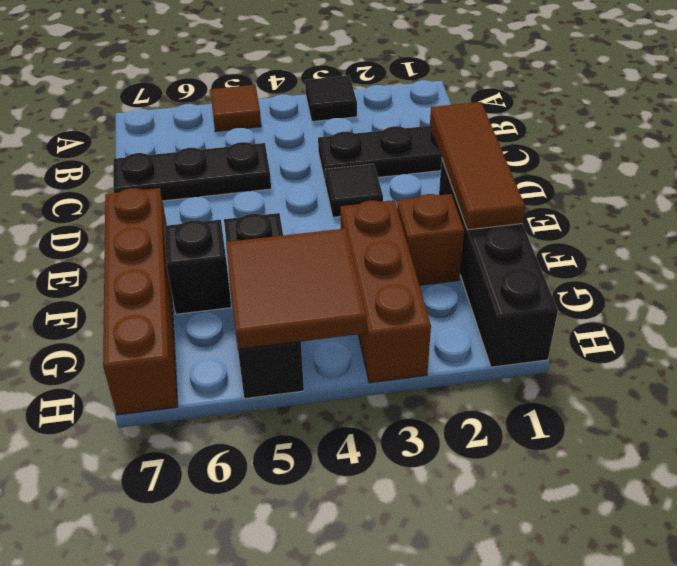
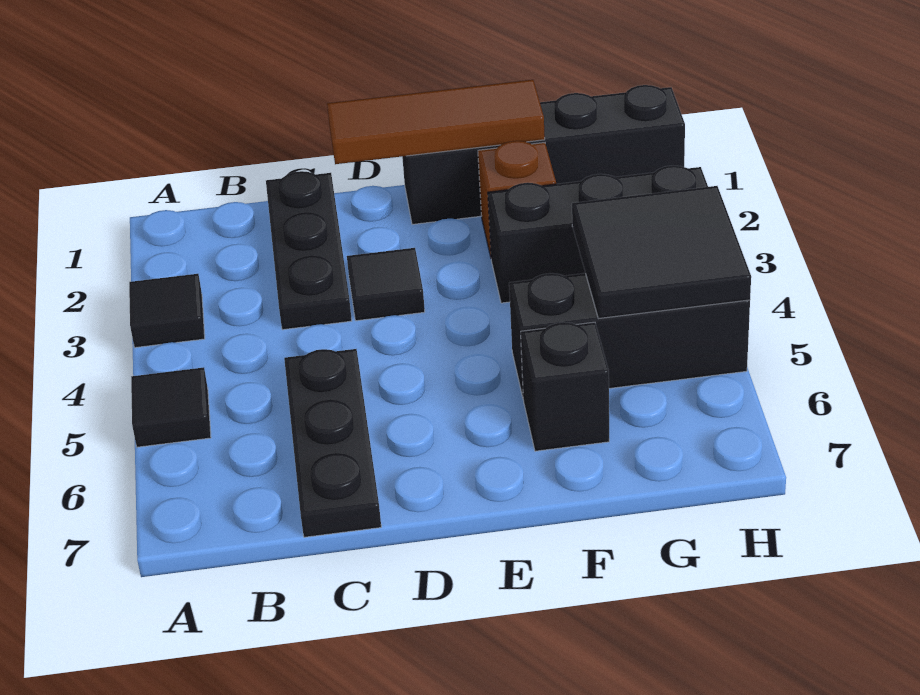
brown 1x1 tile [210,85,261,132] -> black 1x1 tile [131,367,211,447]
brown 1x4 brick [103,188,178,415] -> none
brown 1x3 brick [340,200,431,383] -> black 1x3 brick [488,166,708,303]
brown 2x2 tile [226,228,367,349] -> black 2x2 tile [572,186,751,319]

